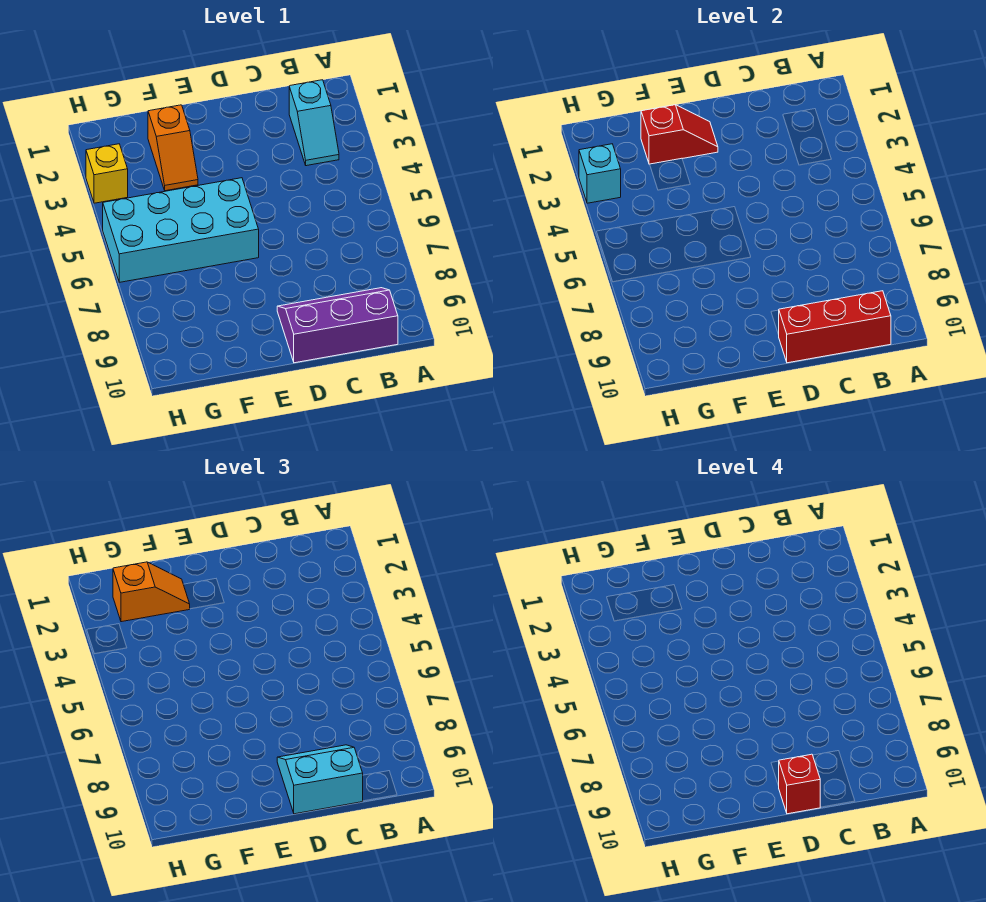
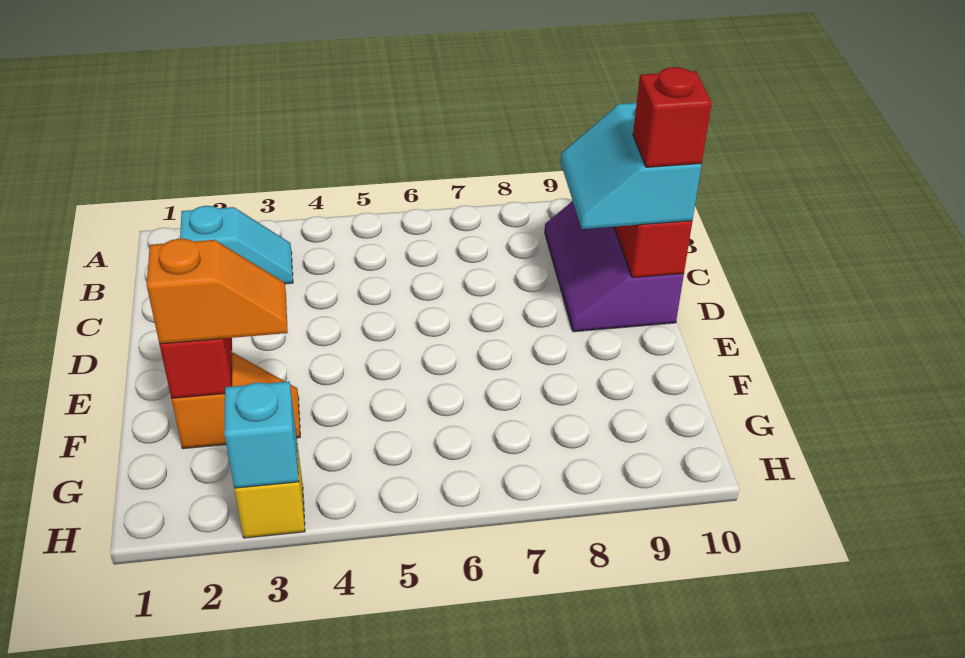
cyan 2x4 brick [103,178,259,282] -> none
orange 1x2 slope [113,562,190,622] -> orange 1x2 slope turned to [147,239,288,344]

